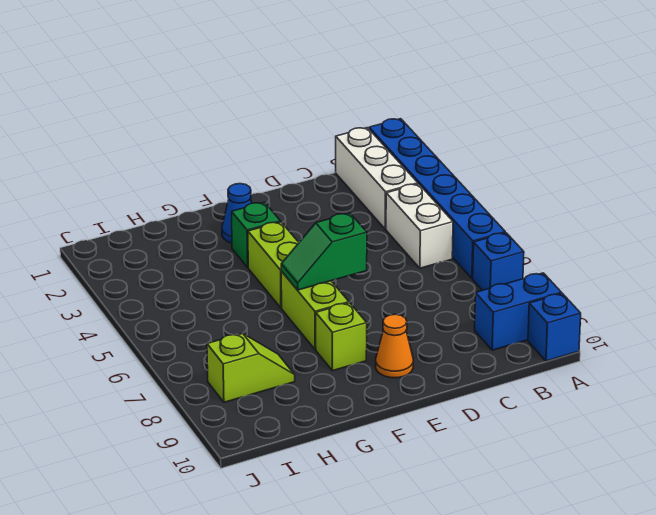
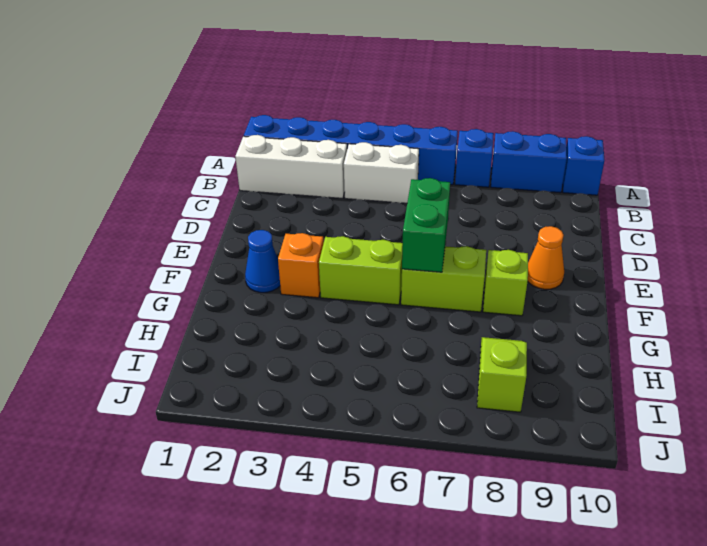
blue 1x2 brick [475,273,562,350] -> blue 1x2 brick turned to [491,131,567,193]
green 1x2 slope [281,213,367,290] -> green 1x2 brick [402,178,450,272]
green 1x1 brick [232,202,280,267] -> orange 1x1 brick [278,233,324,298]

